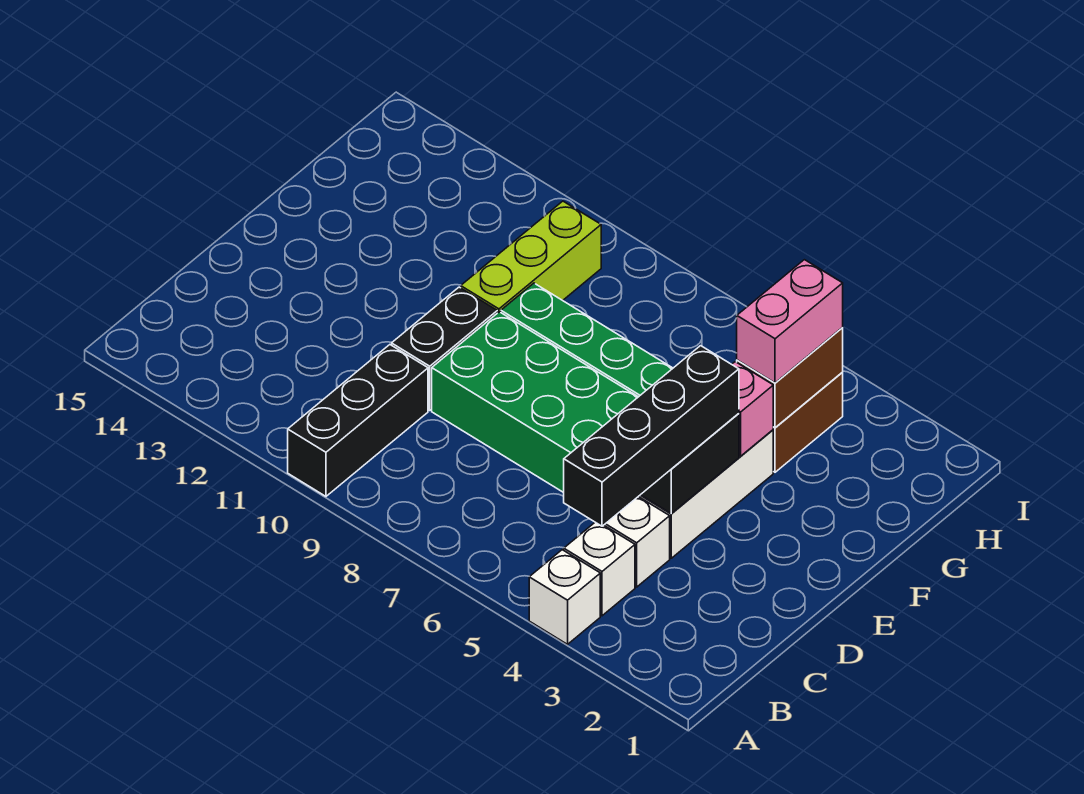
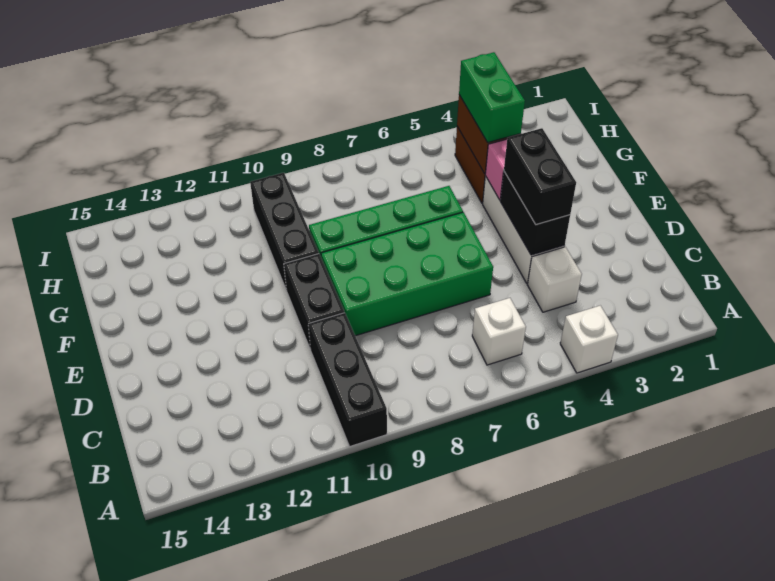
white 1x1 brick [564,522,635,616] -> white 1x1 brick moved to [472,298,526,365]
black 1x4 brick [564,346,739,526] -> black 1x2 brick [504,128,576,225]
lime 1x3 brick [461,201,601,313] -> black 1x3 brick [250,173,319,290]
pink 1x2 brick [737,260,843,383] -> green 1x2 brick [459,52,525,143]

